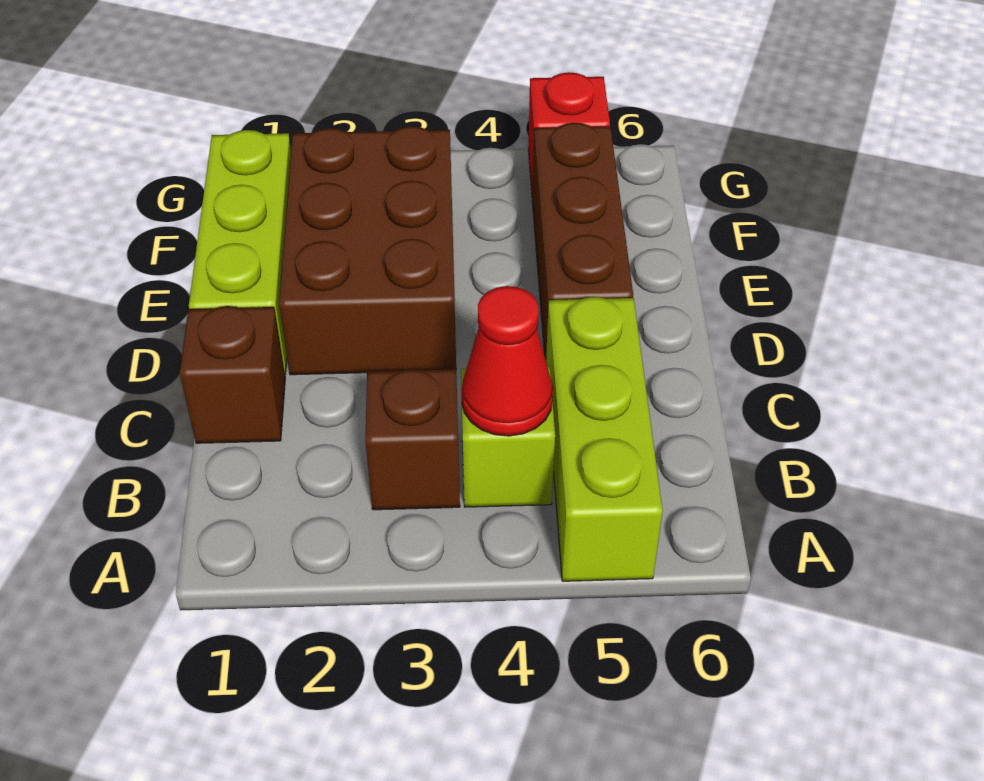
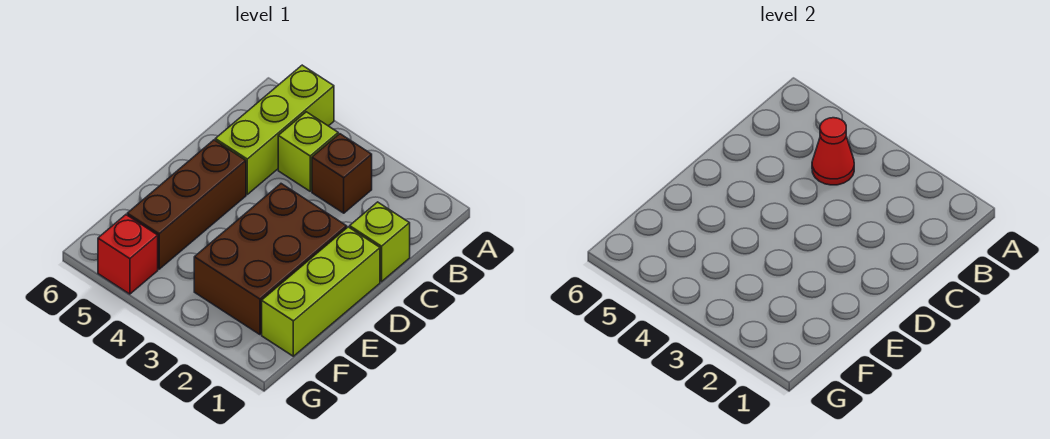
brown 1x1 brick [180,306,285,443] -> lime 1x1 brick [350,202,410,282]

